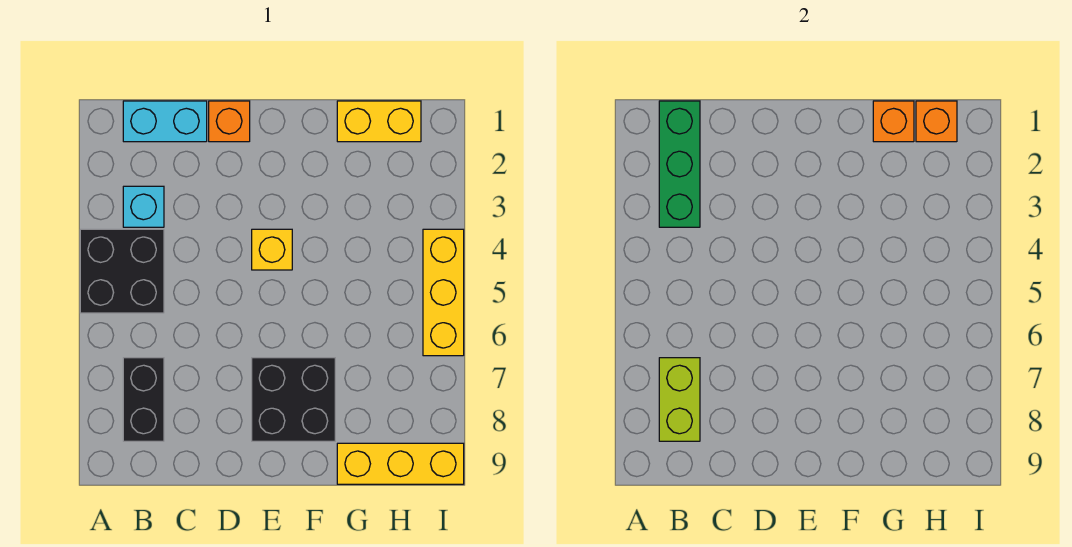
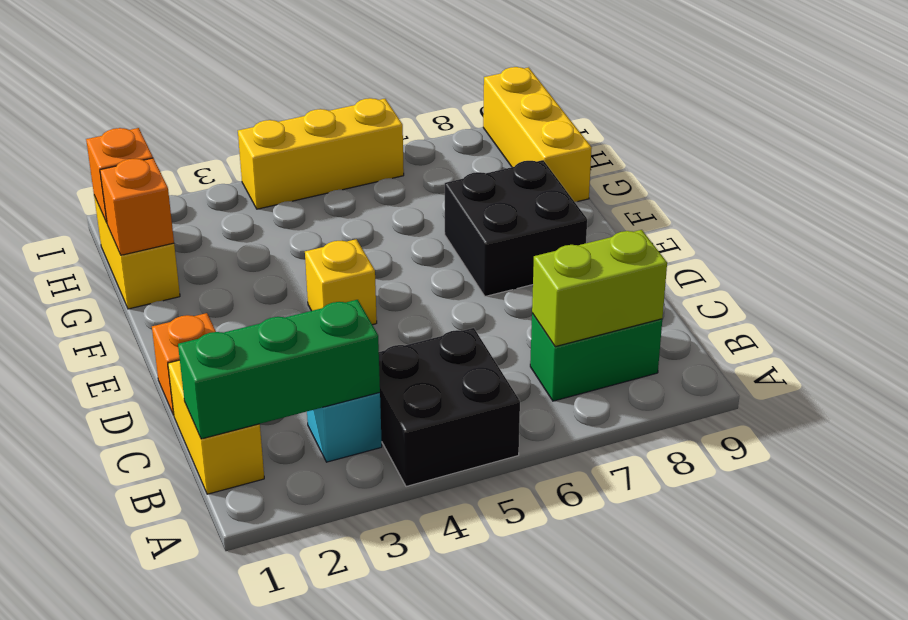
cyan 1x2 brick [123,101,207,142] -> yellow 1x2 brick [168,360,264,494]
black 1x2 brick [123,358,164,441] -> green 1x2 brick [530,313,662,401]

